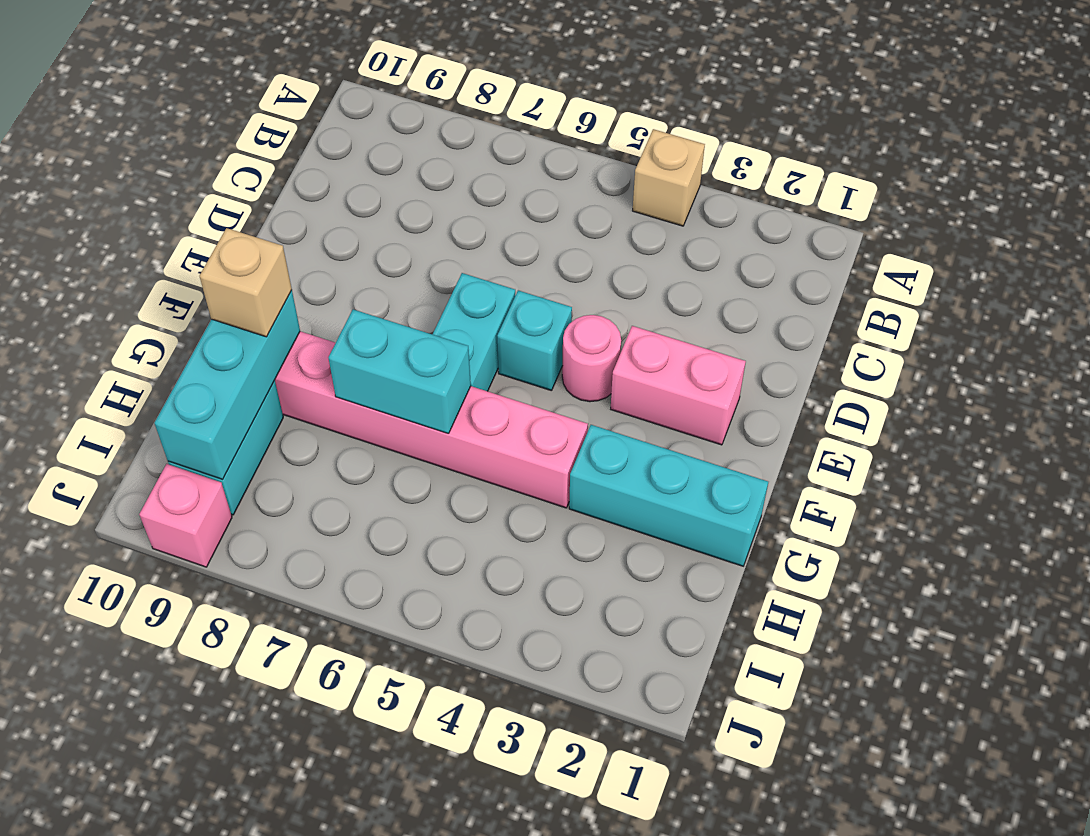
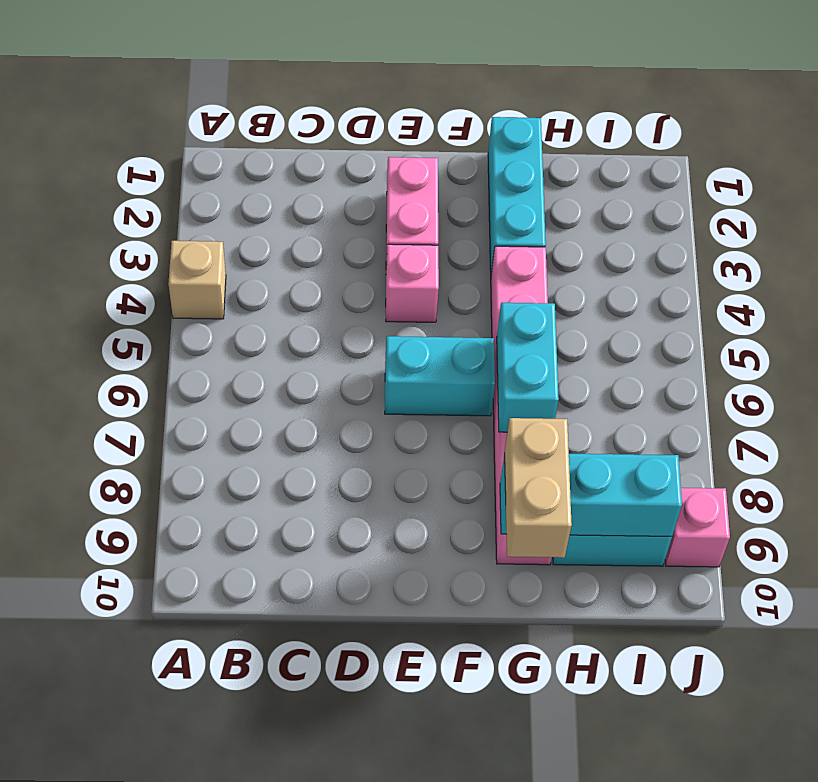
pink 1x1 round brick [562,315,621,402] -> pink 1x1 brick [386,244,439,322]
cyan 1x1 brick [497,291,572,391] -> none
tan 1x1 brick [200,228,292,337] -> tan 1x2 brick [505,418,572,558]

